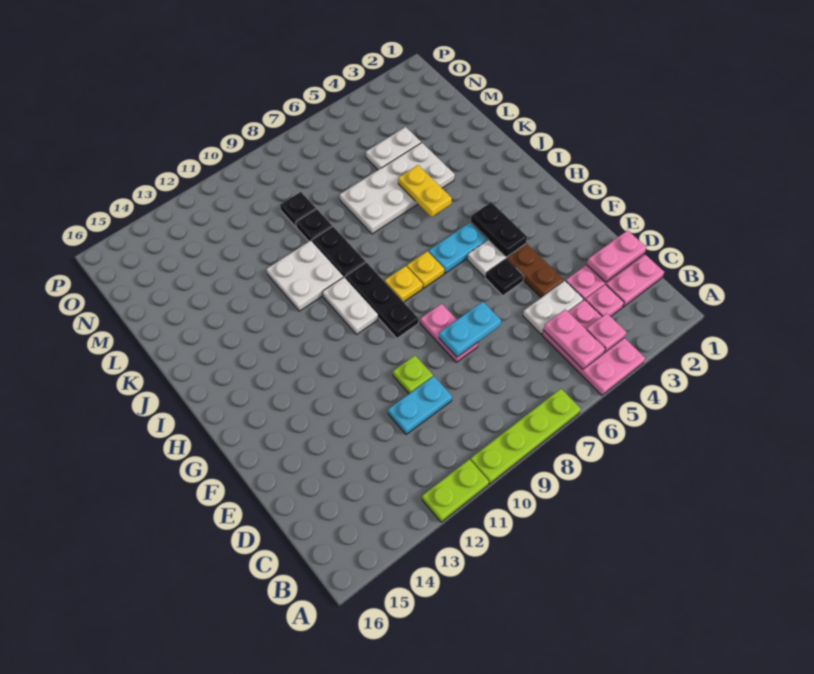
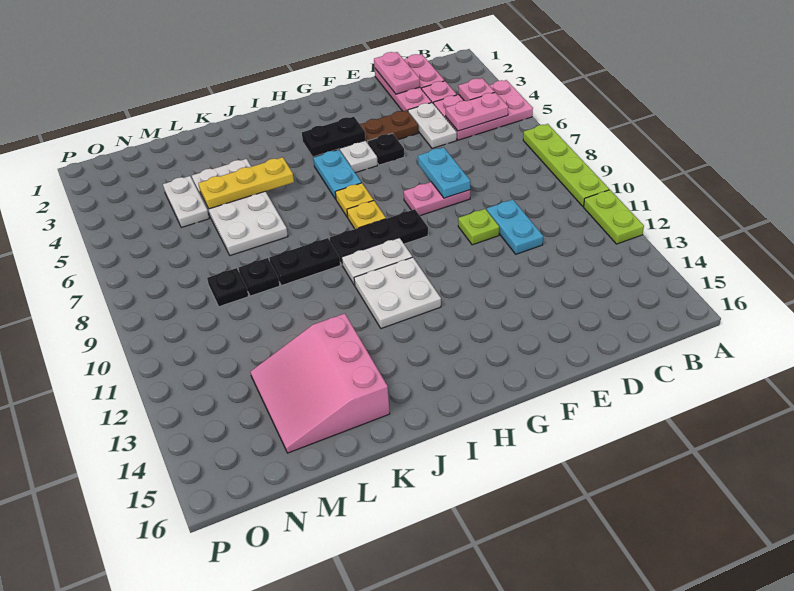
yellow 1x2 plate [398,165,452,217] -> yellow 1x3 plate [198,157,294,209]
white 2x2 plate [266,241,343,311] -> white 2x2 plate moved to [354,257,441,329]
none -> pink 3x3 slope [250,313,390,453]

